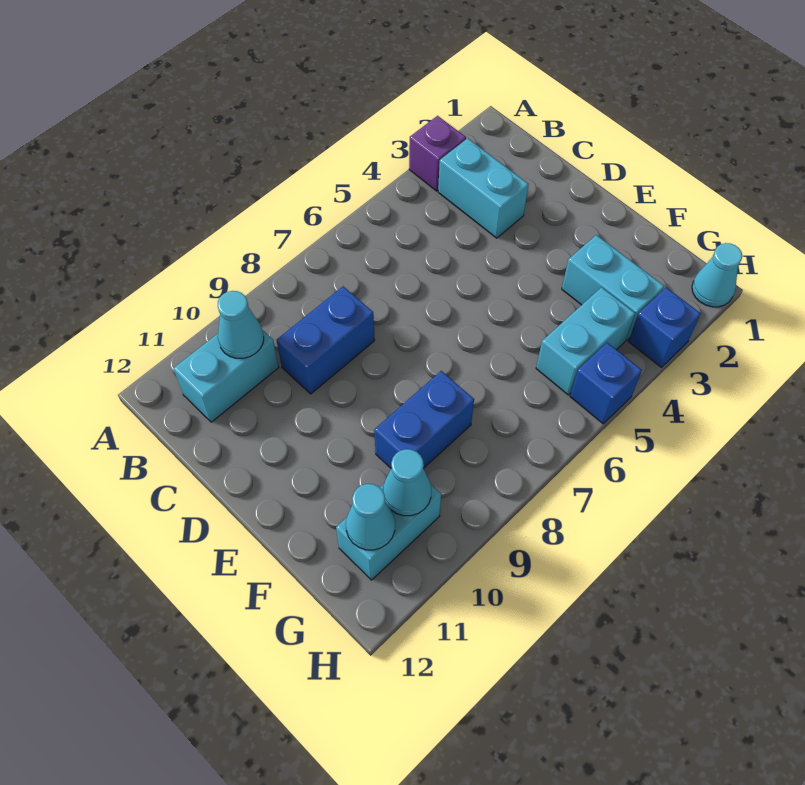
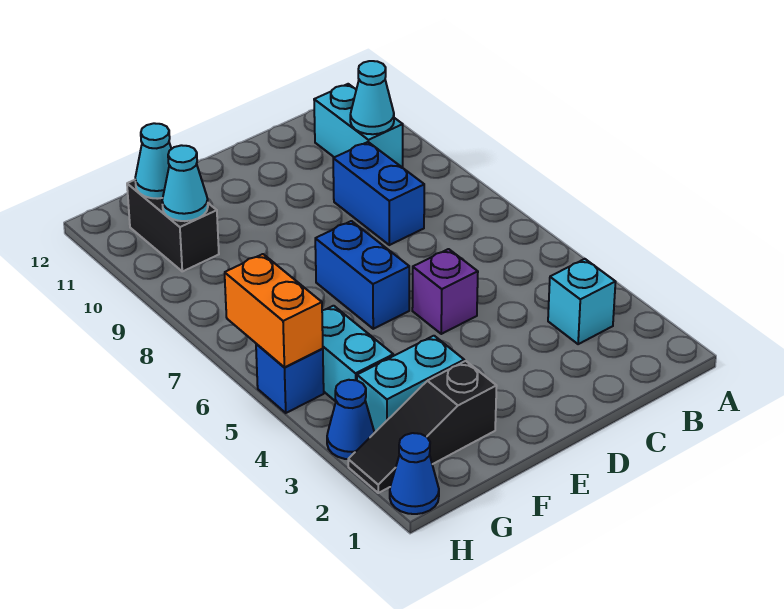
purple 1x1 brick [409,116,466,191] -> purple 1x1 brick moved to [412,249,478,334]
cyan 1x2 brick [438,138,529,238] -> cyan 1x1 brick [548,259,616,344]
none -> black 1x3 slope [348,361,497,493]
blue 1x2 brick [374,371,474,468] -> blue 1x2 brick moved to [315,221,409,329]
cyan 1x2 brick [336,484,441,580] -> black 1x2 brick [127,180,219,271]
cyan 1x1 cone [692,243,742,307] -> blue 1x1 cone [390,433,439,514]
blue 1x1 brick [629,288,701,367] -> blue 1x1 cone [327,380,374,459]
none -> orange 1x2 brick [225,254,323,367]

